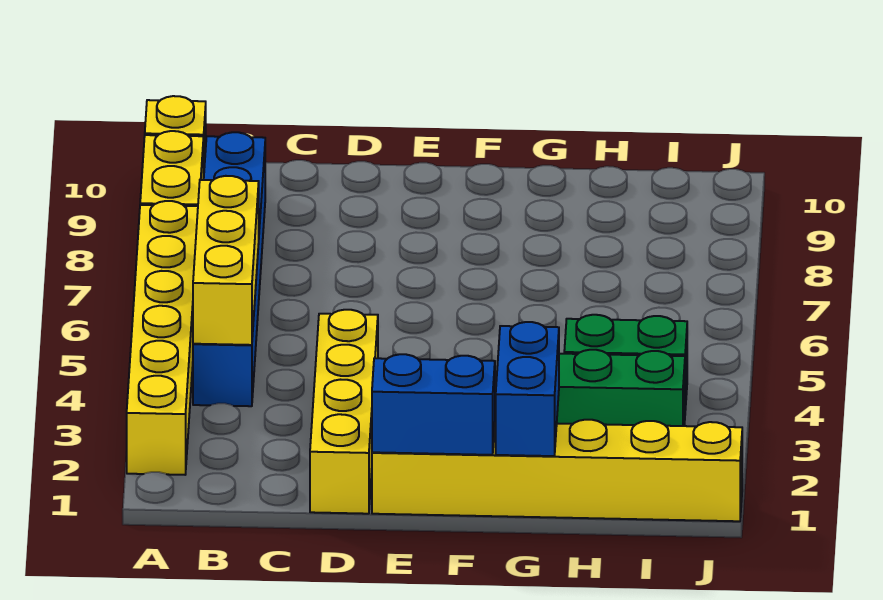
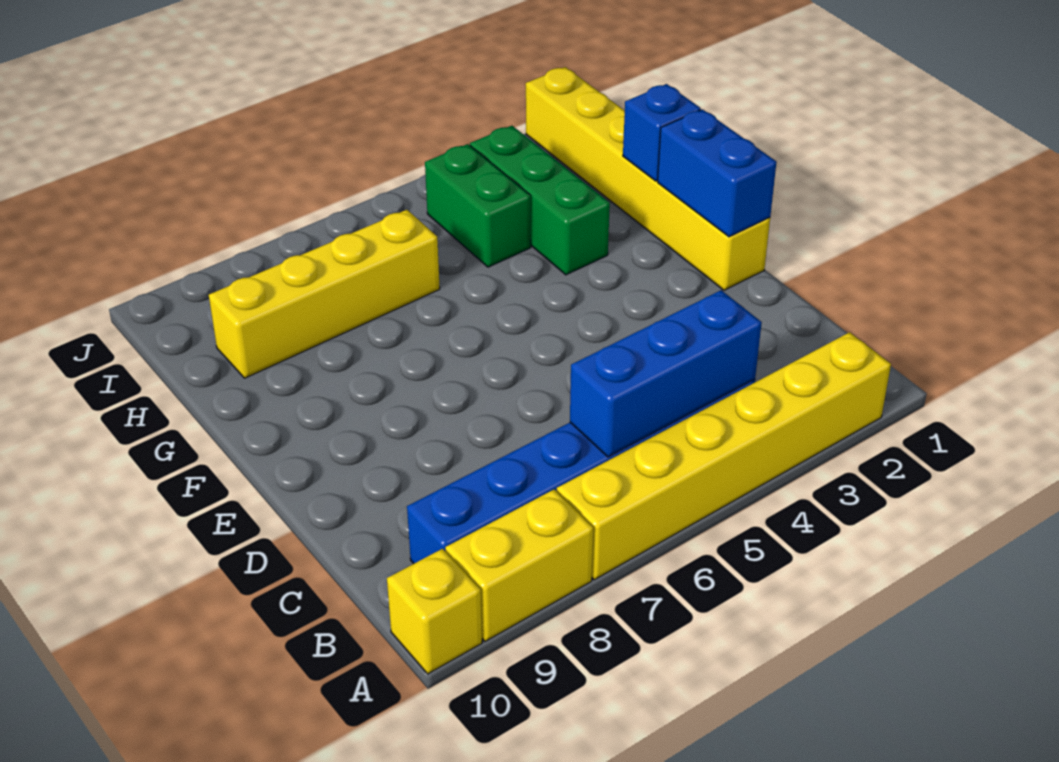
yellow 1x3 brick [193,176,259,345] -> blue 1x3 brick [570,290,762,457]
yellow 1x4 brick [310,310,378,514] -> yellow 1x4 brick moved to [209,210,440,378]
blue 1x2 brick [496,322,559,456] -> blue 1x1 brick [623,84,701,181]

